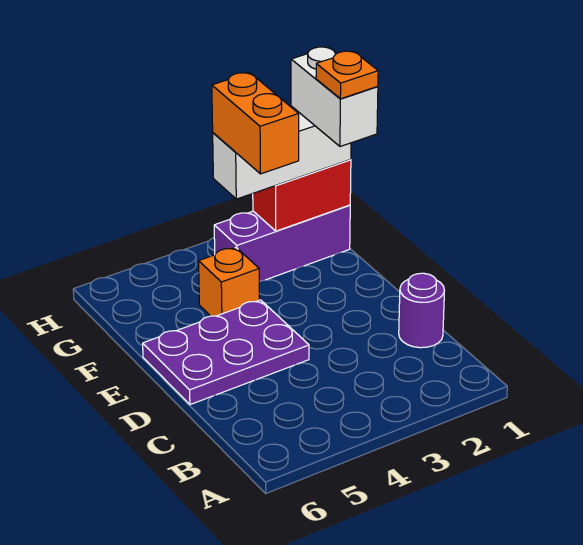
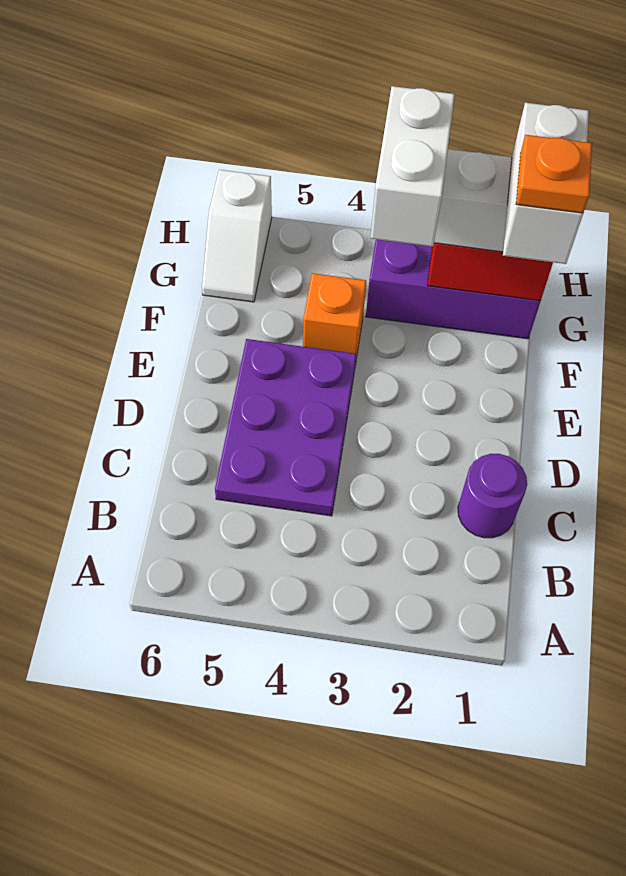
purple 2x3 plate [143,300,309,405] -> purple 2x3 plate turned to [215,339,357,516]
orange 1x2 brick [212,73,299,174] -> white 1x2 brick [371,86,455,247]
none -> white 1x2 slope [202,170,272,302]

